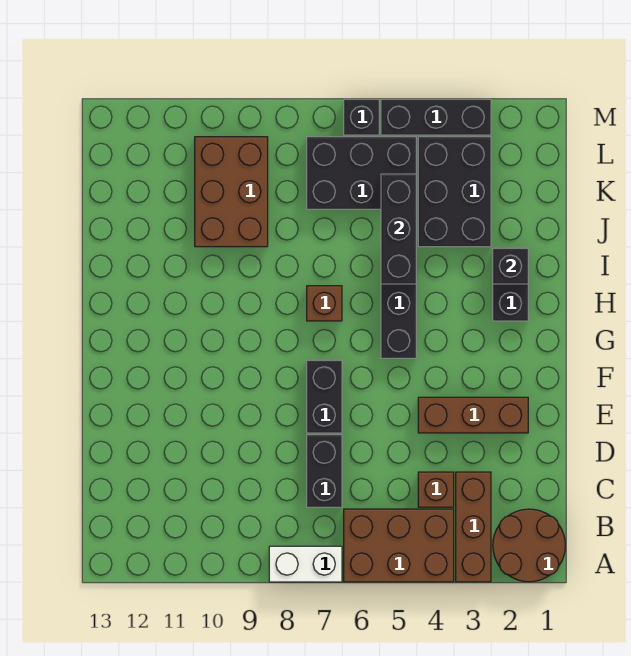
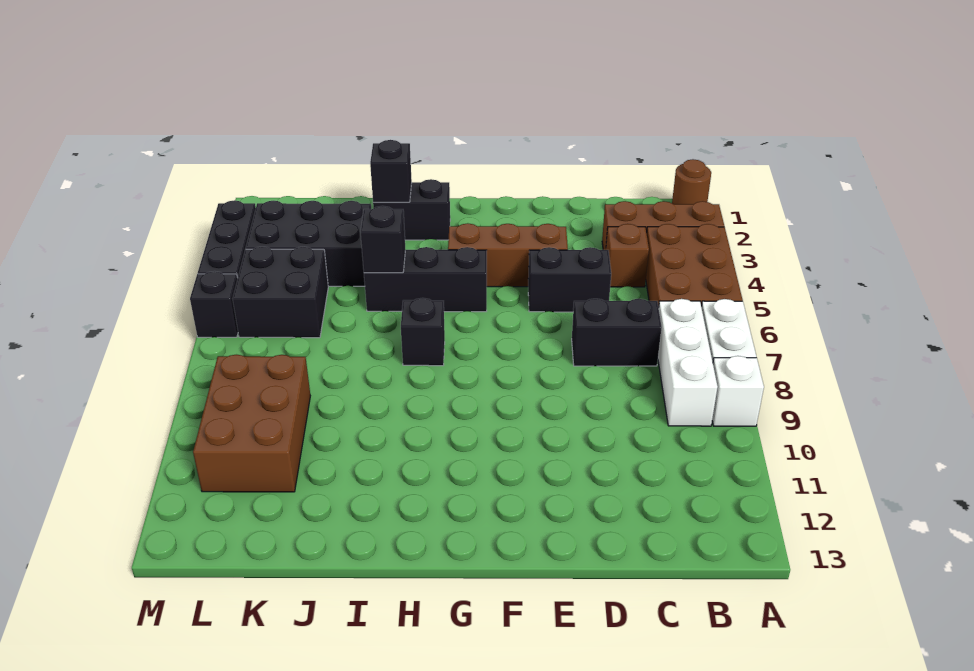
brown 2x2 round brick [493,509,565,582] -> brown 1x1 round brick [672,159,711,204]
none -> white 1x1 brick [712,356,764,426]
none -> white 1x3 brick [658,299,718,426]
brown 1x3 brick [418,397,528,433] -> brown 1x3 brick turned to [448,223,568,287]
black 1x2 brick [307,360,342,433] -> black 1x2 brick moved to [528,247,611,312]
brown 1x1 brick [307,286,342,321] -> black 1x1 brick [401,298,445,366]
black 1x3 brick [381,174,416,284] -> black 1x1 brick [361,206,405,273]
brown 2x3 brick [195,137,268,247] -> brown 2x3 brick turned to [193,355,310,492]
black 2x3 brick [307,137,416,209] -> black 2x2 brick [233,247,328,338]

